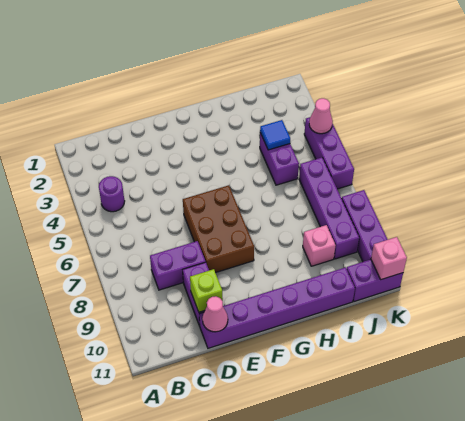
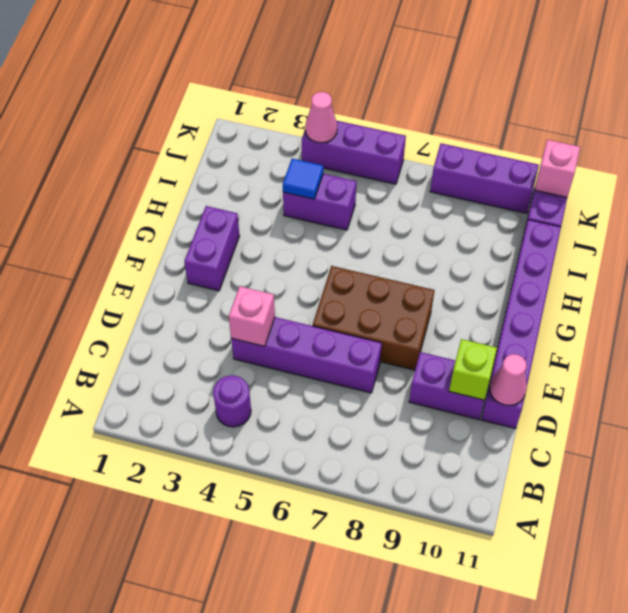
purple 1x2 brick [150,241,206,290] -> purple 1x2 brick moved to [184,206,239,291]
pink 1x1 brick [303,225,336,266] -> pink 1x1 brick moved to [229,286,275,346]
purple 1x4 brick [299,158,359,259] -> purple 1x4 brick moved to [231,317,382,393]

